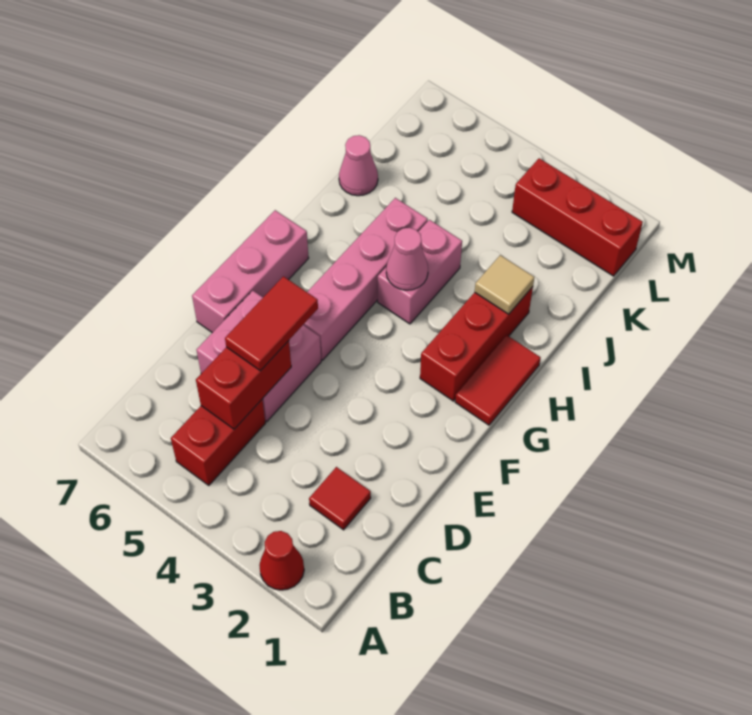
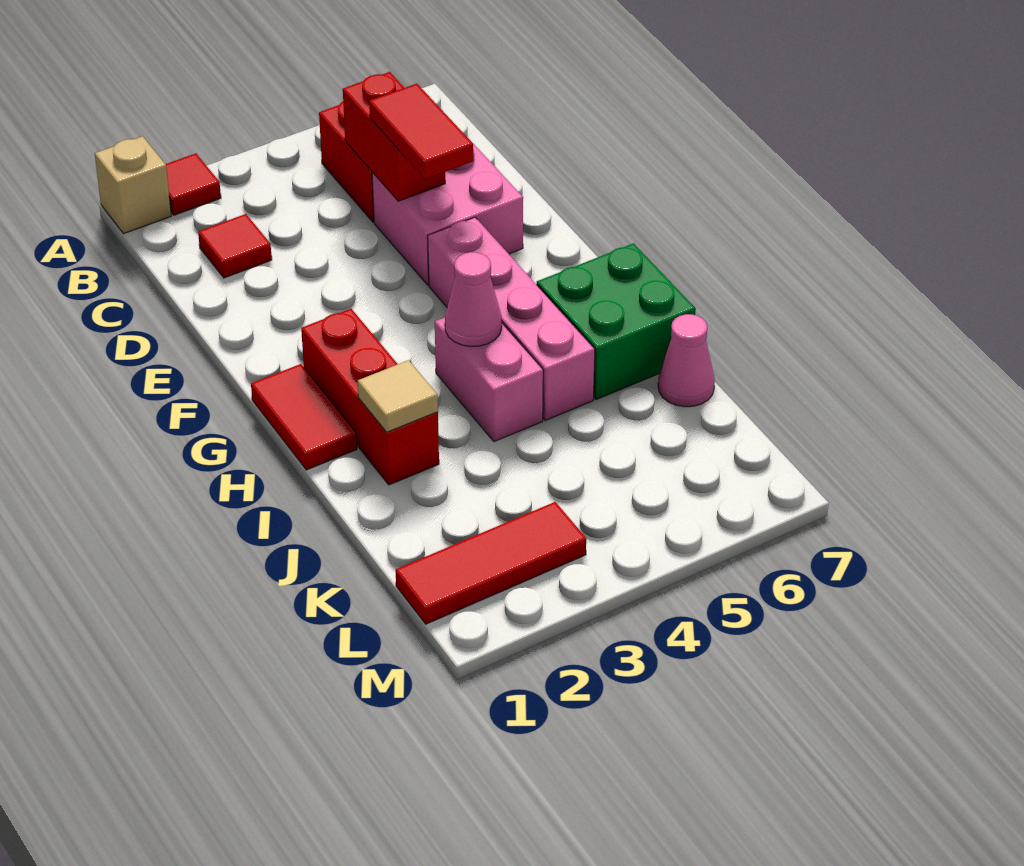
none -> tan 1x1 brick [95,136,171,234]
red 1x1 cone [259,531,304,590] -> red 1x1 tile [166,153,221,215]
pink 1x3 brick [192,210,309,333] -> none
none -> green 2x2 brick [537,243,696,399]
red 1x3 brick [512,158,643,276] -> red 1x3 tile [396,502,586,624]

